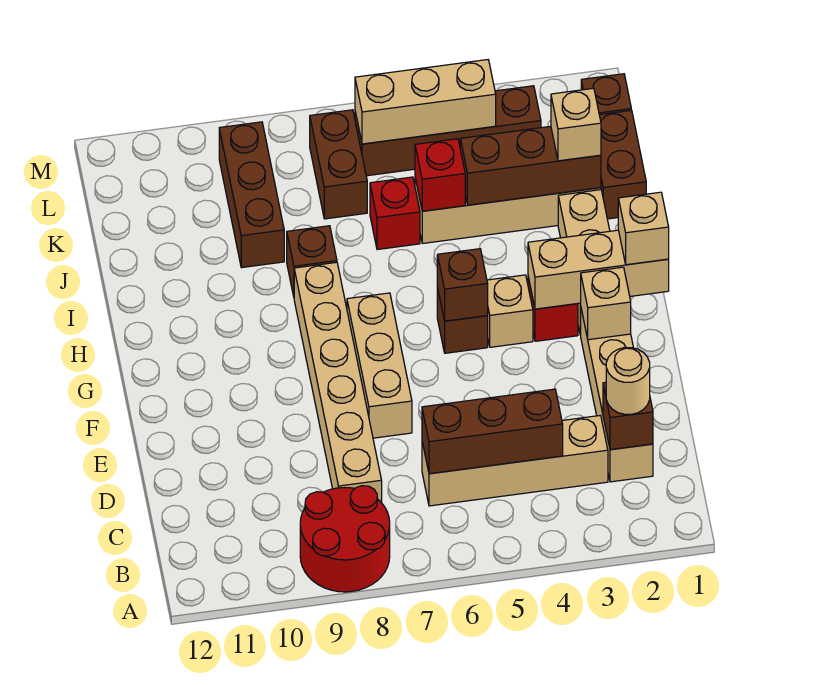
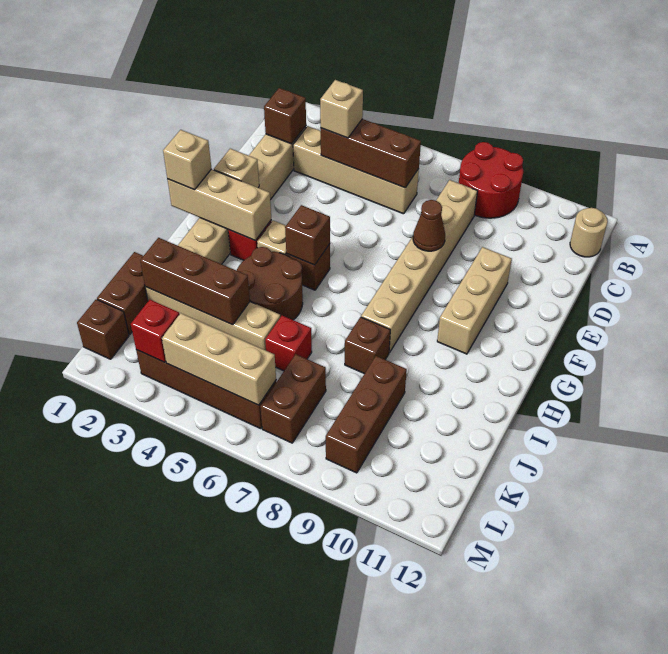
tan 1x1 round brick [606,348,650,414] -> tan 1x1 round brick moved to [570,208,608,257]
tan 1x3 brick [347,293,412,438] -> tan 1x3 brick moved to [437,247,512,354]
none -> brown 1x1 cone [413,200,445,251]
none -> brown 2x2 round brick [237,247,303,320]
tan 1x1 brick [551,88,601,161] -> tan 1x1 brick moved to [320,80,363,138]
red 1x1 brick [415,139,465,211] -> red 1x1 brick moved to [131,300,179,362]

